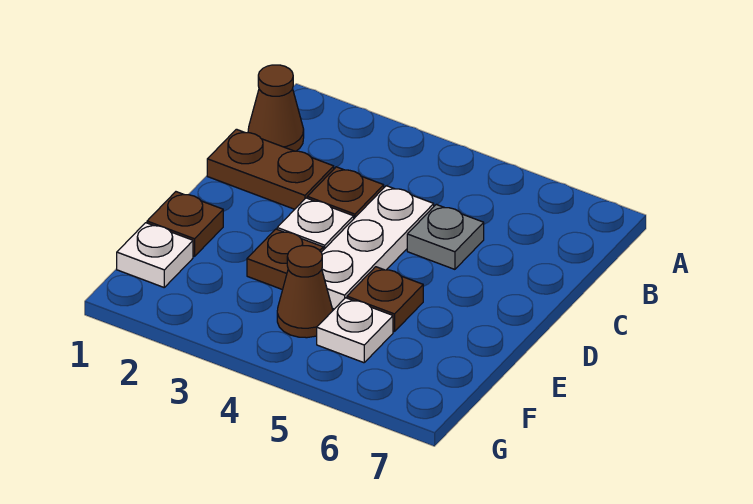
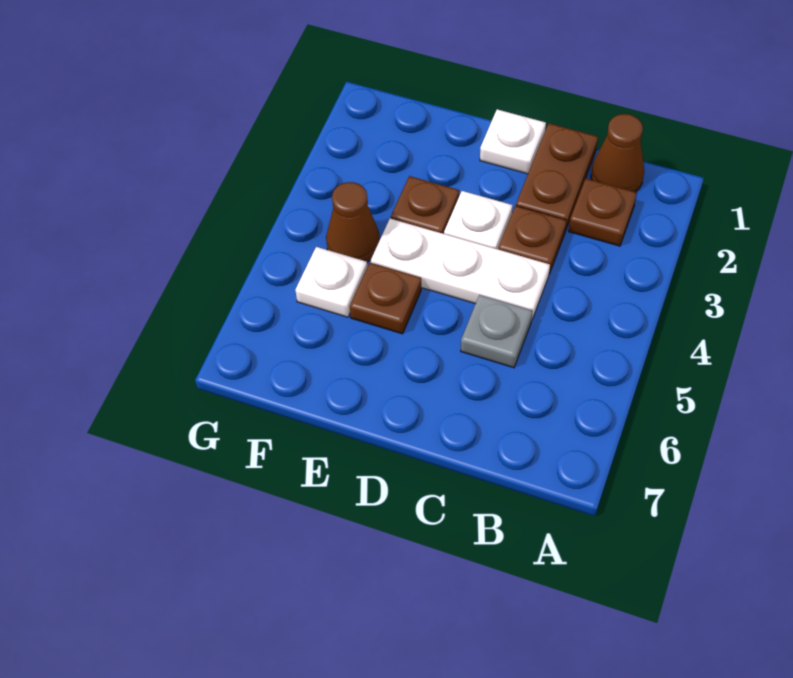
brown 1x1 plate [147,192,223,256] -> brown 1x1 plate moved to [569,178,637,246]
white 1x1 plate [117,223,193,287] -> white 1x1 plate moved to [480,109,546,174]

